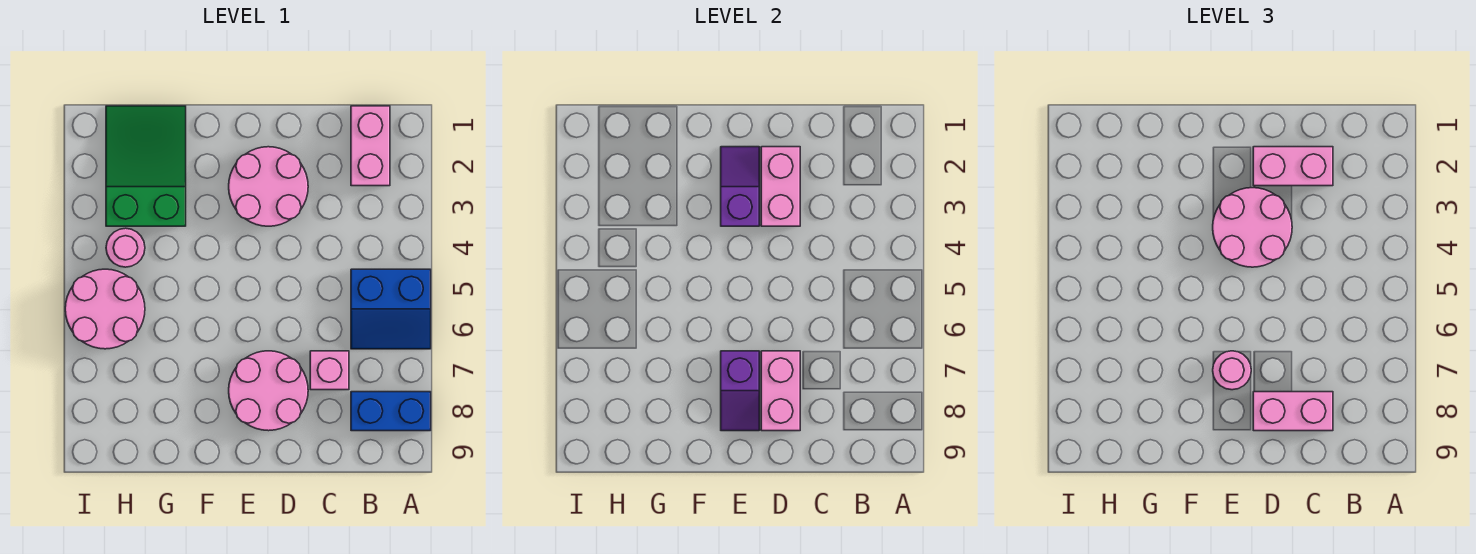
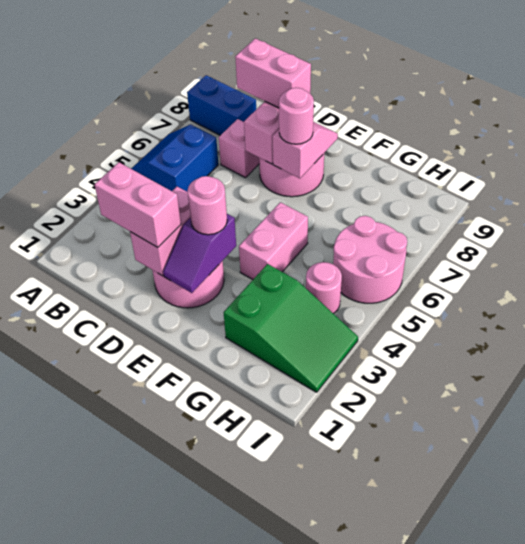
blue 2x2 slope [351,269,431,349] -> blue 2x2 slope turned to [131,124,218,192]
pink 1x2 brick [351,106,390,186] -> pink 1x2 brick moved to [239,202,308,279]
pink 2x2 round brick [1213,188,1292,267] -> pink 1x1 round brick [187,176,227,235]
purple 1x2 slope [721,351,759,431] -> pink 1x2 slope [273,122,338,178]
green 2x3 slope [106,106,186,226] -> green 2x3 slope turned to [224,264,358,392]

